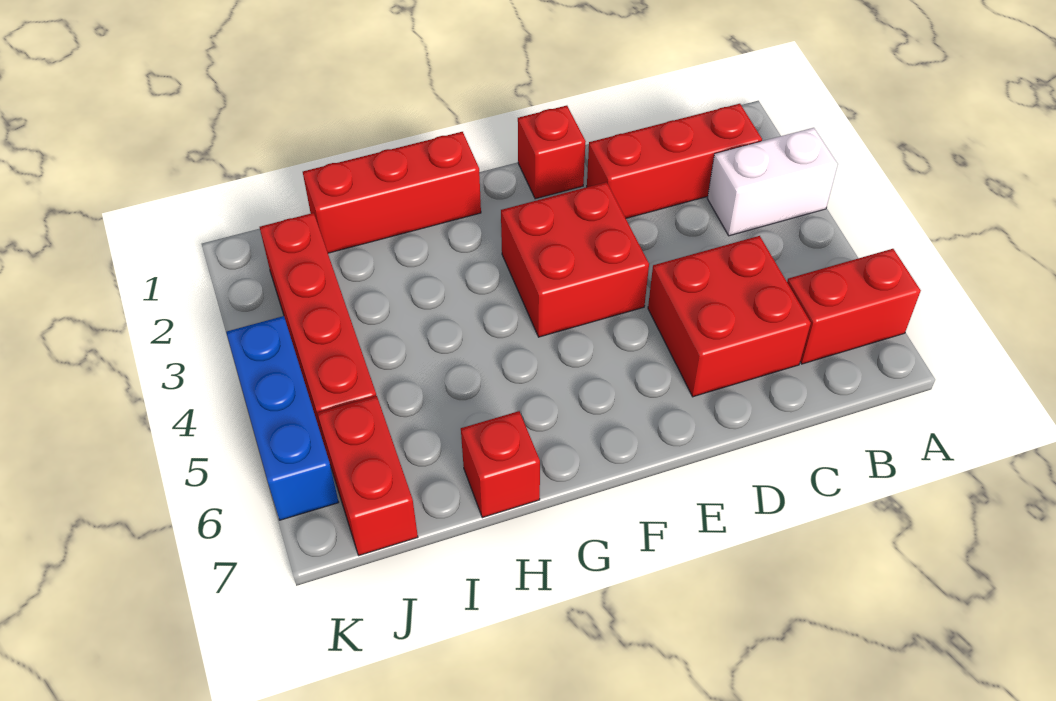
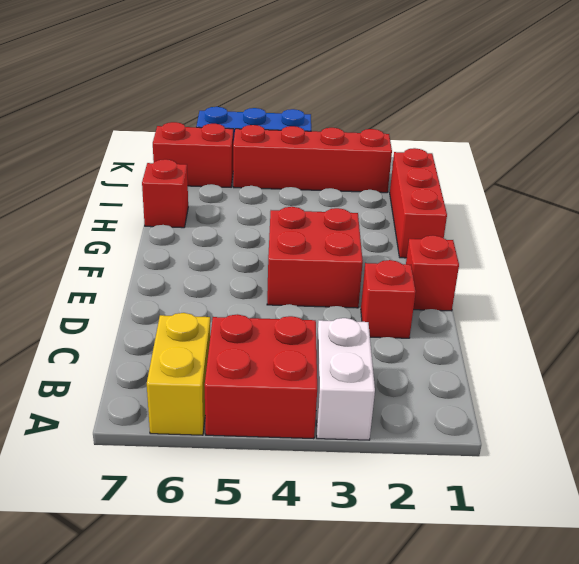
red 1x2 brick [787,249,921,364] -> yellow 1x2 brick [147,313,210,435]
red 1x3 brick [587,104,762,218] -> red 1x1 brick [361,260,416,338]
red 2x2 brick [648,236,811,397] -> red 2x2 brick moved to [205,314,317,439]

